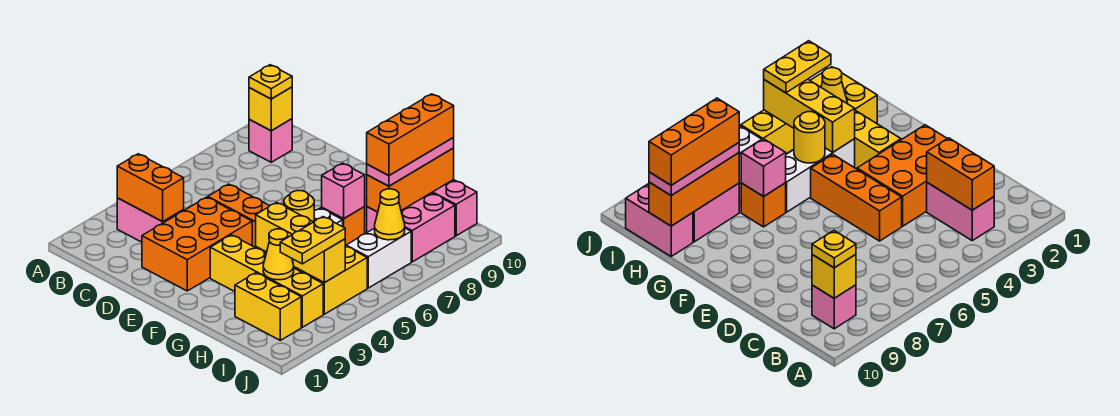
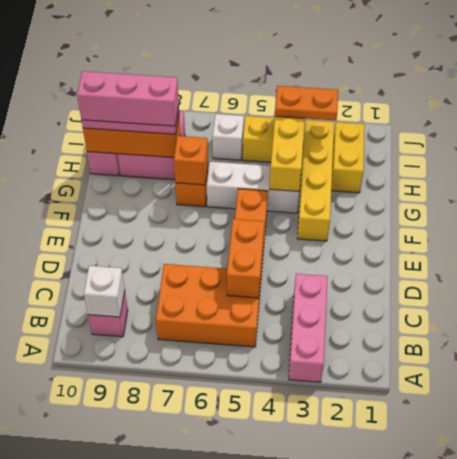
pink 1x2 brick [117,198,184,242] -> pink 1x3 brick [289,274,328,382]
orange 1x2 brick [117,154,184,222] -> orange 1x2 brick moved to [227,219,264,298]
yellow 1x1 brick [249,87,292,131] -> white 1x1 brick [84,266,125,317]
yellow 1x1 plate [249,65,292,99] -> none
orange 2x3 brick [142,197,252,291] -> orange 2x3 brick moved to [156,264,261,347]
yellow 1x1 round brick [284,191,314,222] -> none
pink 1x1 brick [322,163,365,219] -> orange 1x1 brick [174,136,208,185]
yellow 1x1 cone [263,229,294,280] -> none
orange 1x3 brick [367,94,454,176] -> pink 1x3 brick [77,71,179,126]
yellow 1x2 plate [280,217,345,264] -> orange 1x2 plate [275,86,338,121]
white 1x2 brick [346,228,411,288] -> white 1x1 brick [213,114,244,160]
yellow 1x1 cone [375,189,405,240] -> none

